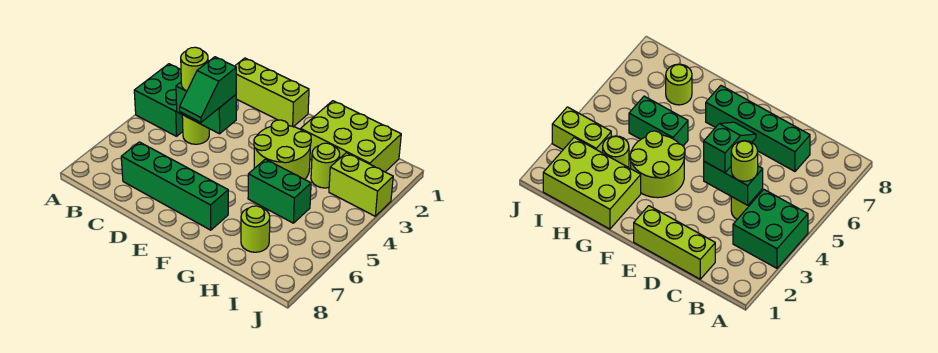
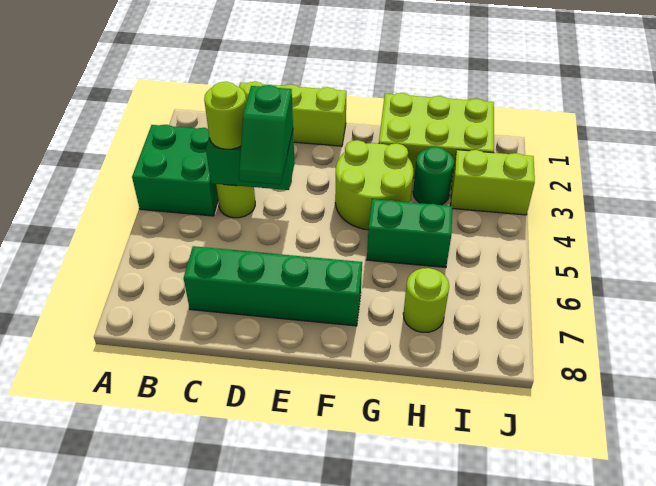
lime 1x1 round brick [311,143,340,188] -> green 1x1 round brick [413,147,454,205]

